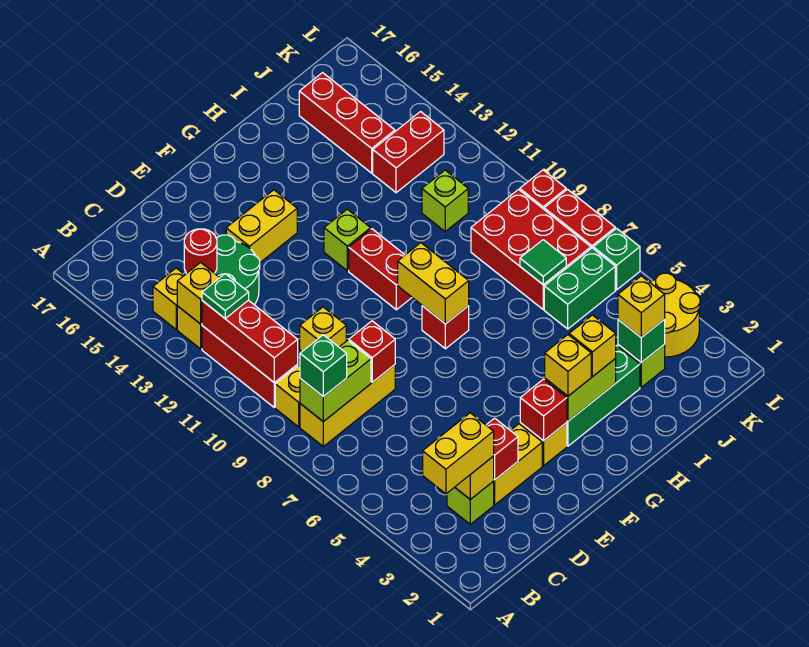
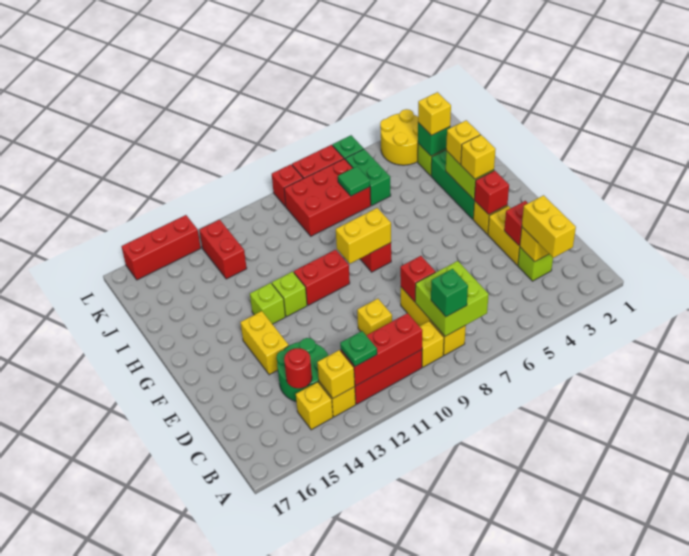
lime 1x2 brick [300,340,371,422] -> lime 2x2 brick [415,261,489,336]
lime 1x1 brick [422,170,468,231] -> lime 1x1 brick moved to [250,283,285,324]
red 1x3 brick [299,73,395,173] -> red 1x3 brick moved to [122,215,201,280]

